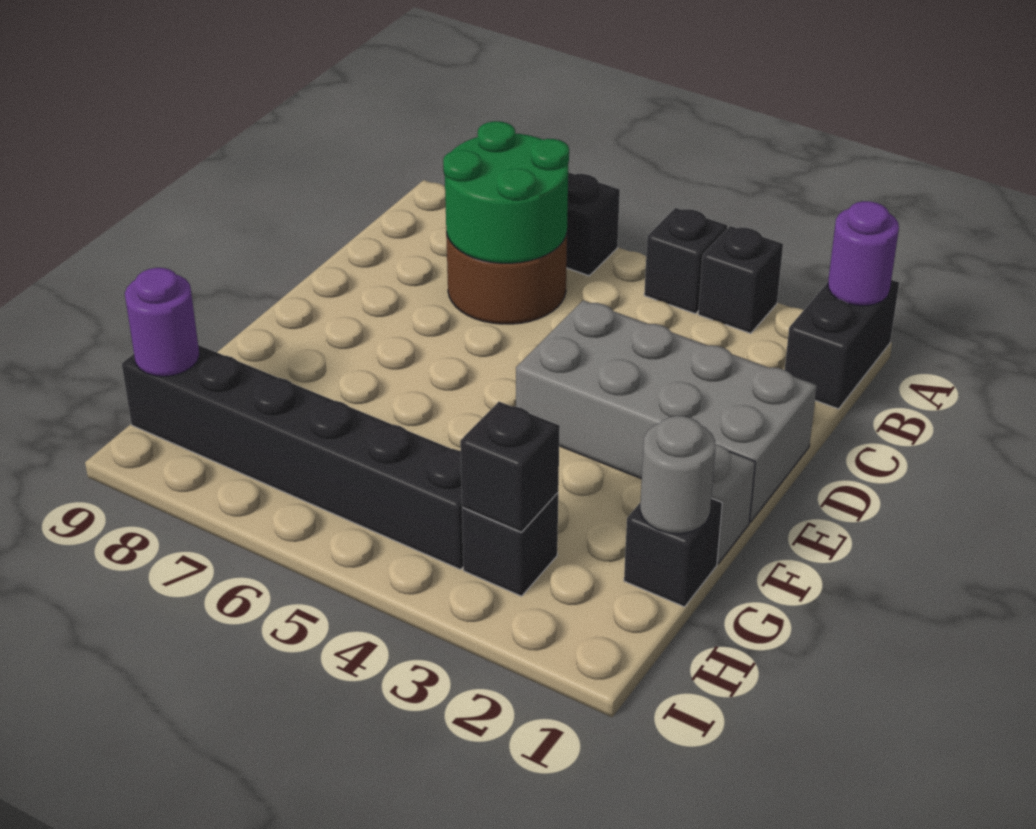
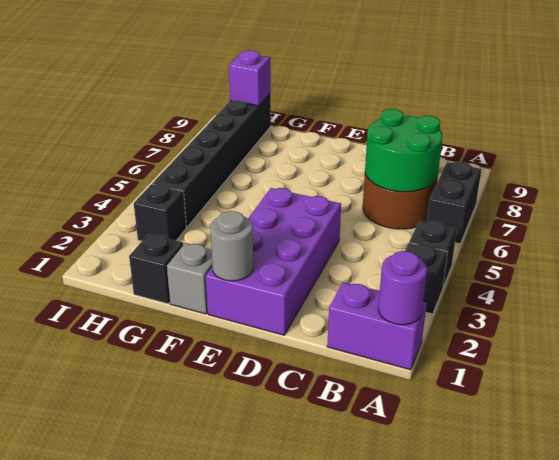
black 1x2 brick [785,280,899,409] -> purple 1x2 brick [327,282,427,370]
grey 2x4 brick [516,300,817,522] -> purple 2x4 brick [206,188,341,335]
grey 1x1 round brick [640,416,715,534] -> grey 1x1 round brick moved to [210,211,253,281]
black 1x1 brick [460,402,560,532] -> none
purple 1x1 round brick [125,268,199,376] -> purple 1x1 brick [229,50,271,106]

